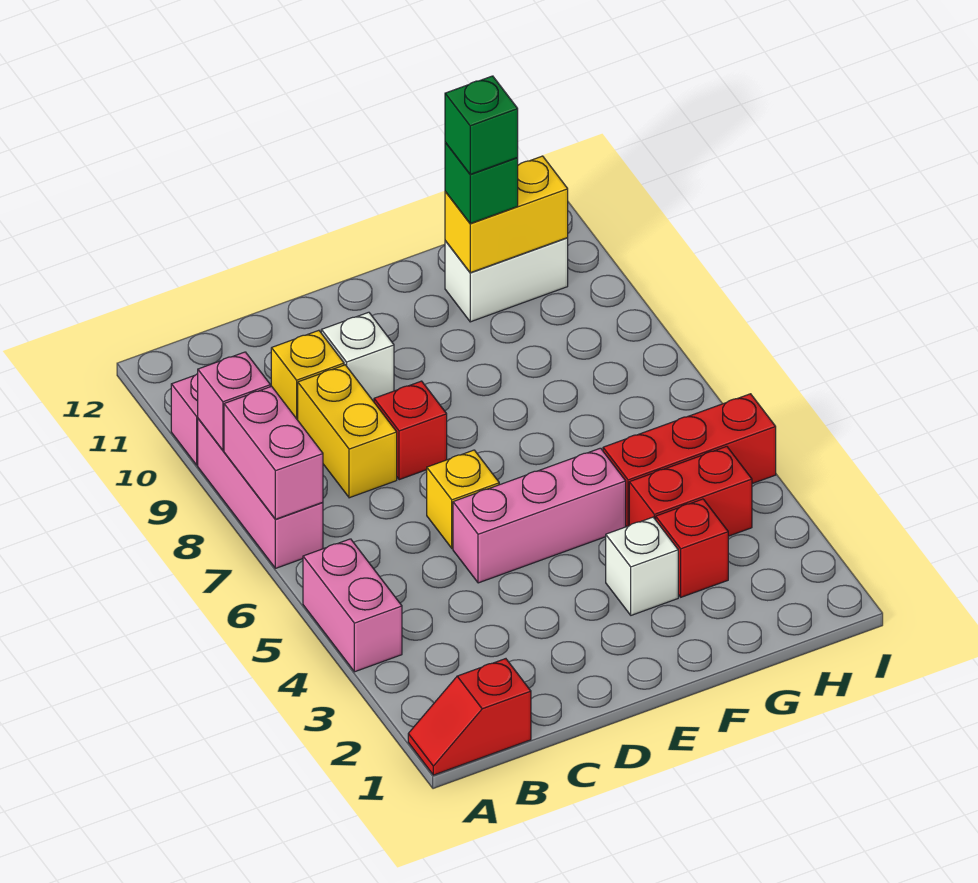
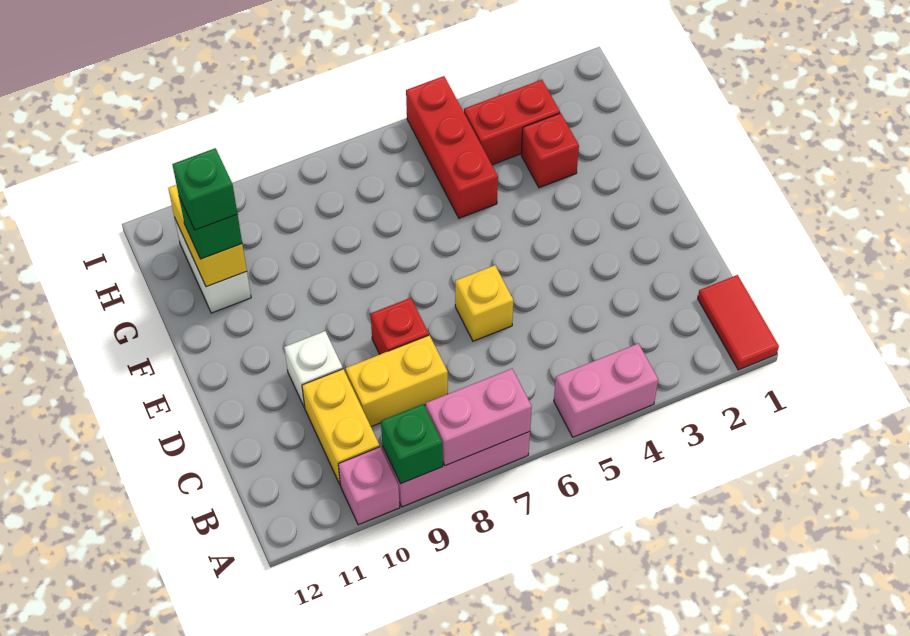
red 1x2 slope [408,659,531,775] -> red 1x2 tile [698,275,779,370]
pink 1x1 brick [198,352,270,450] -> green 1x1 brick [381,404,443,484]
yellow 1x1 brick [271,330,344,420] -> yellow 1x2 brick [302,369,380,484]
pink 1x3 brick [453,448,626,583] -> none
white 1x1 brick [606,517,678,615] -> none
red 1x2 brick [629,446,752,536] -> red 1x2 brick turned to [464,80,560,165]

